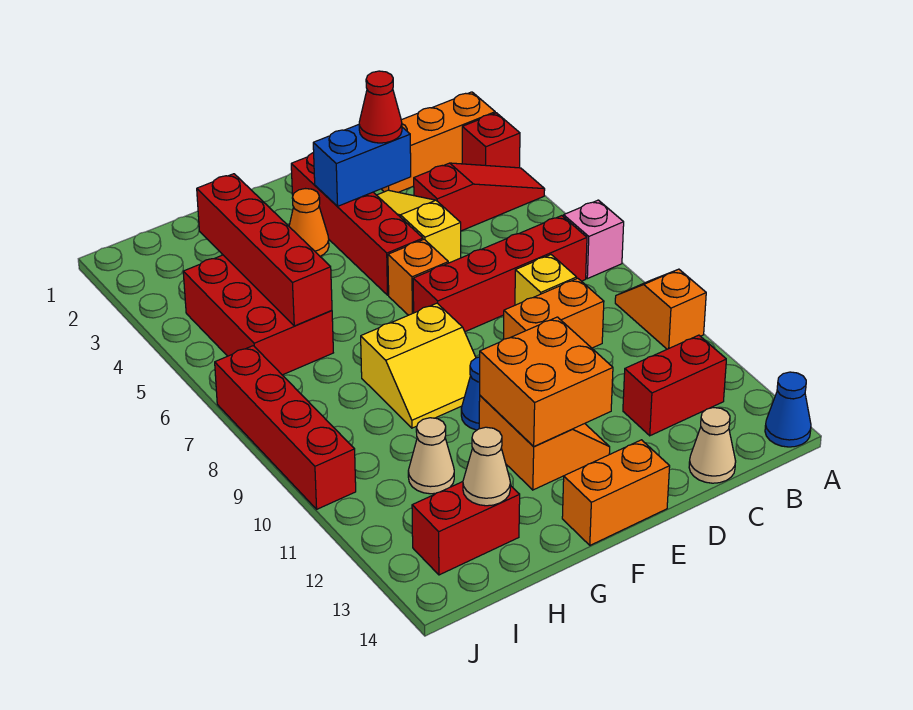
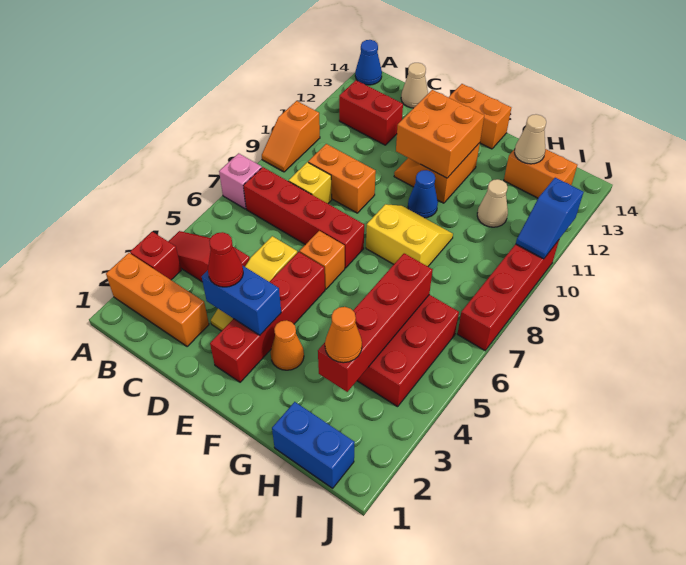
none -> blue 1x2 brick [272,402,355,488]
none -> orange 1x1 cone [325,307,362,363]
red 1x2 brick [412,482,520,575] -> orange 1x2 brick [504,149,577,198]
none -> blue 1x2 slope [516,178,583,259]

